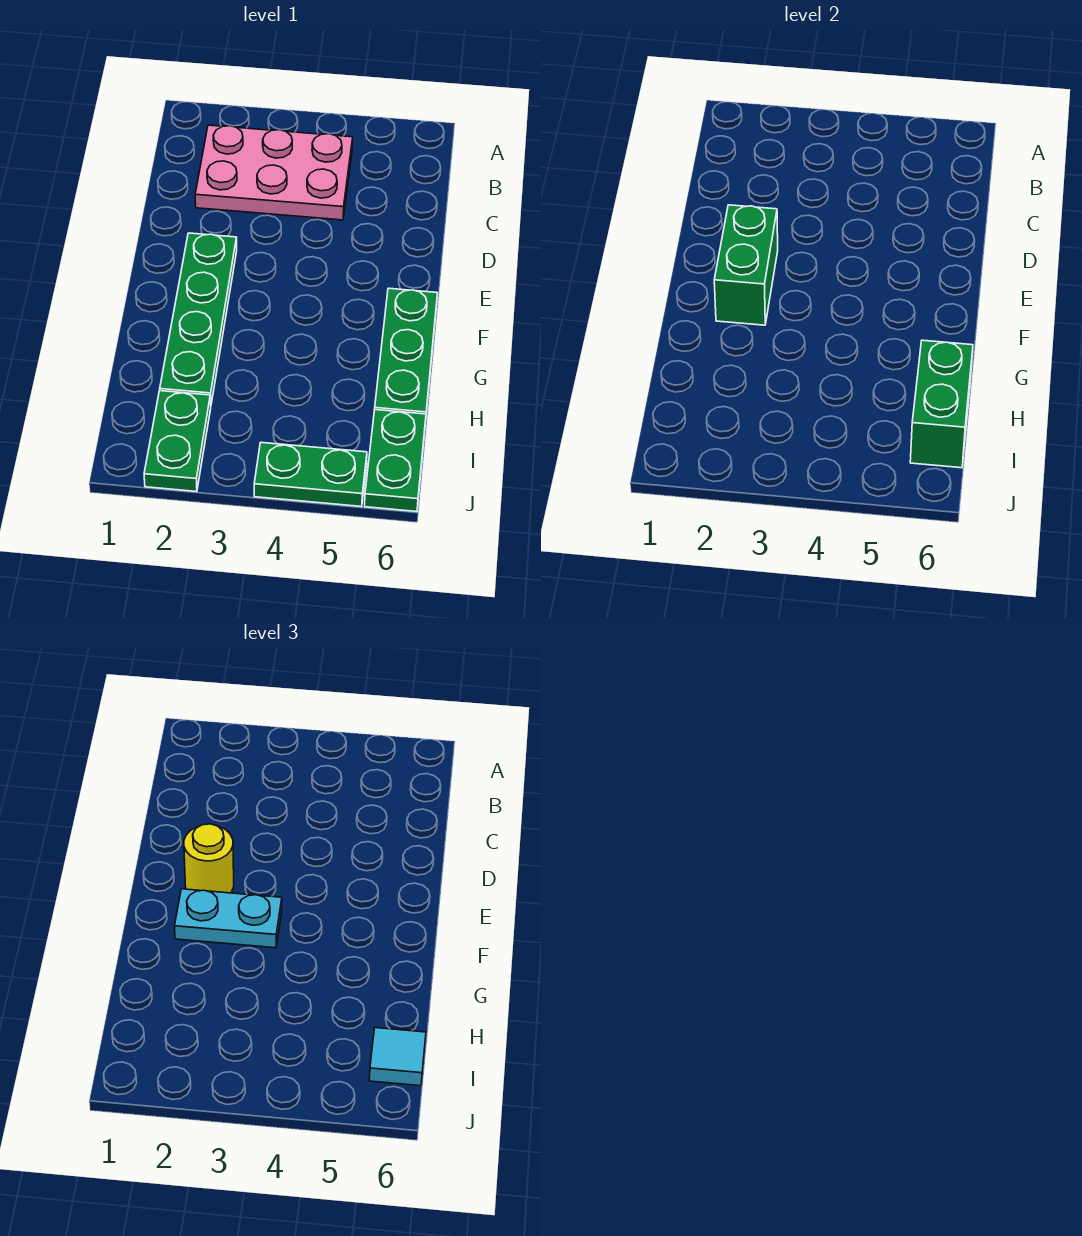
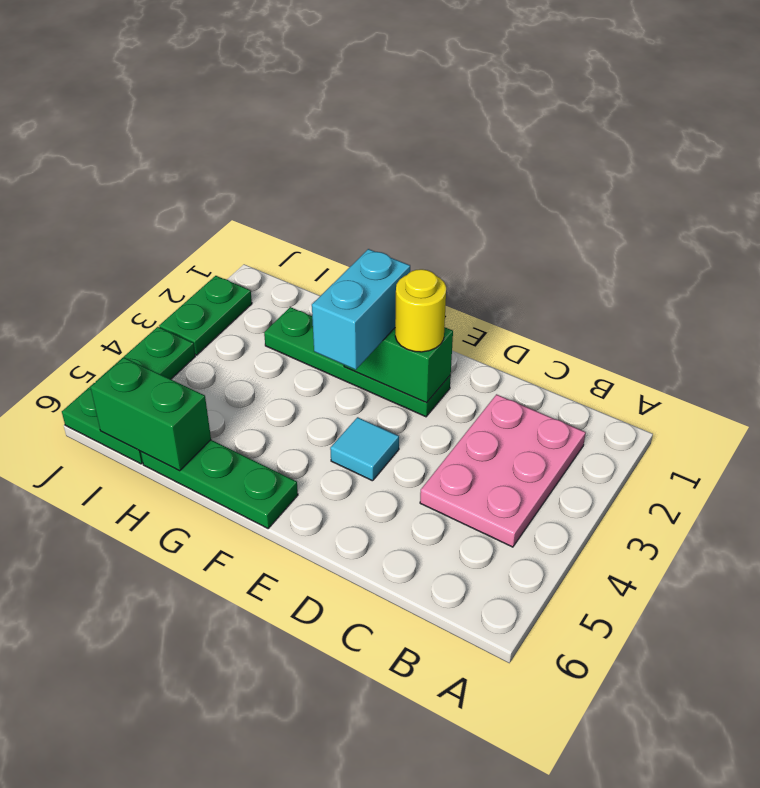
cyan 1x2 plate [175,889,282,948] -> cyan 1x2 brick [312,249,410,370]
green 1x2 plate [144,391,211,492] -> green 1x2 plate turned to [159,276,252,355]
cyan 1x1 tile [369,1028,426,1086] -> cyan 1x1 tile moved to [330,417,399,481]

